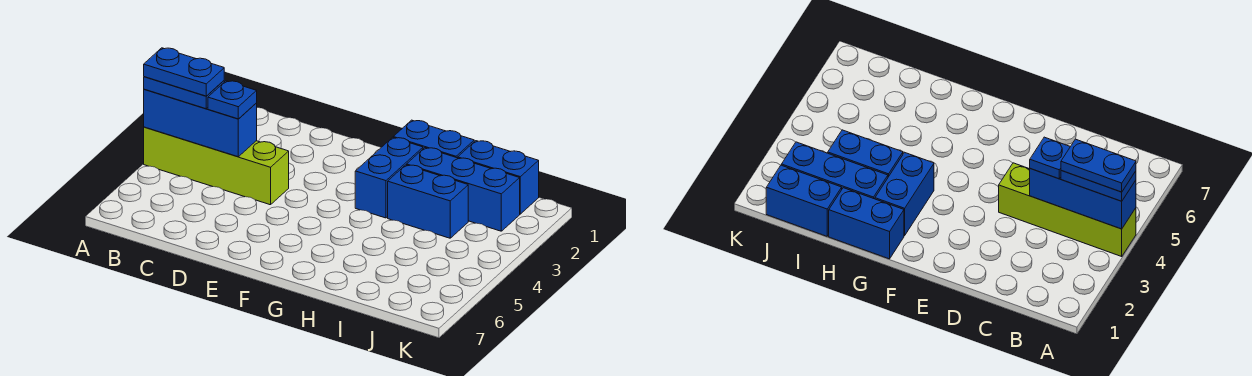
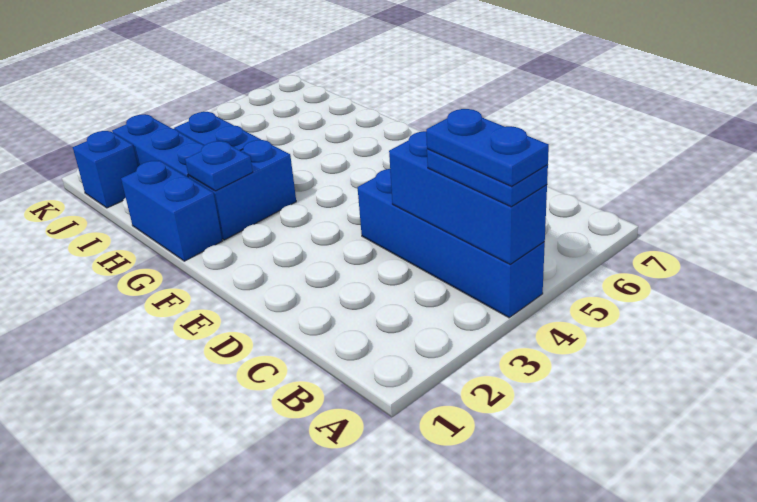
lime 1x4 brick [144,127,289,205] -> blue 1x4 brick [358,169,545,318]
blue 1x1 plate [208,81,257,119] -> blue 1x1 plate moved to [185,141,253,191]
blue 1x2 brick [458,141,539,214] -> blue 1x1 brick [73,131,138,208]

